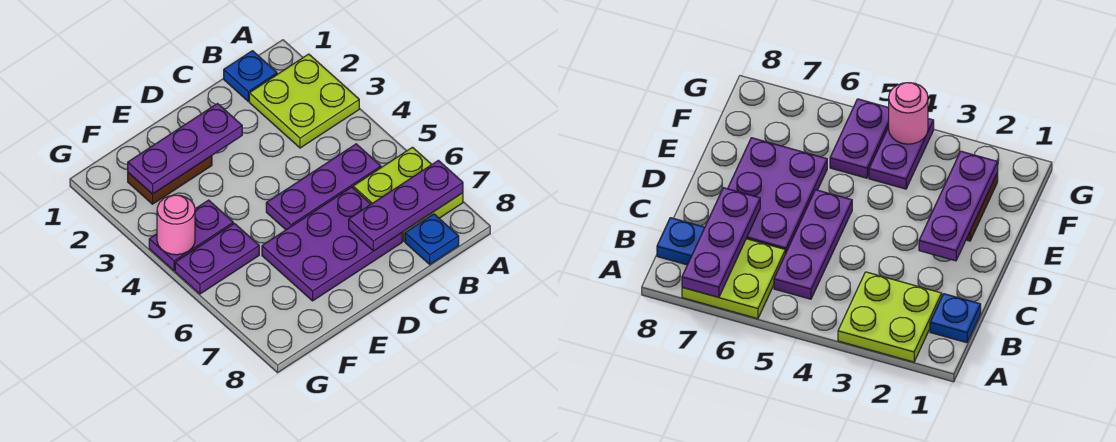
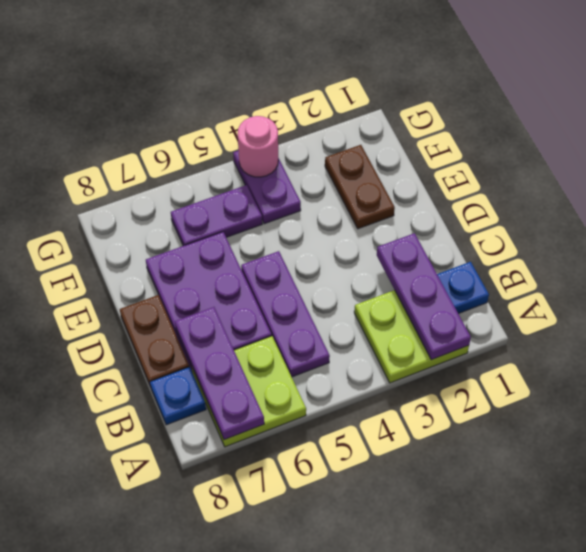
none -> brown 1x2 plate [120,295,189,387]
purple 1x3 plate [128,104,242,194] -> purple 1x3 plate moved to [377,233,471,360]
purple 1x2 plate [175,224,259,294] -> purple 1x2 plate turned to [171,185,262,246]

